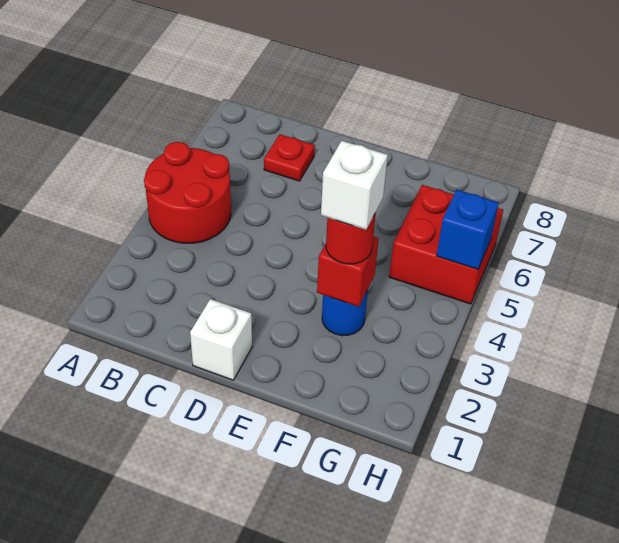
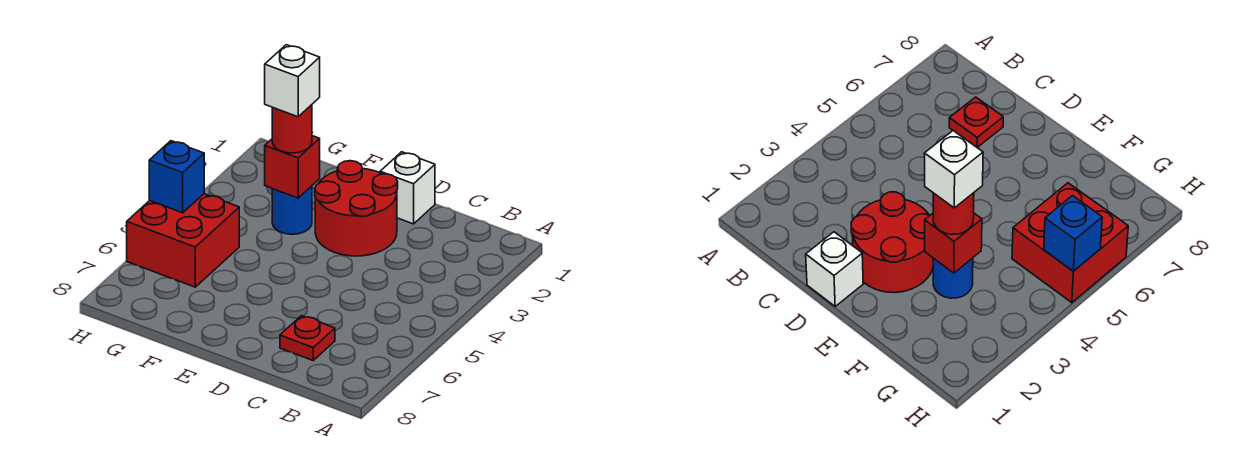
red 2x2 round brick [144,142,231,243] -> red 2x2 round brick moved to [315,161,398,256]

